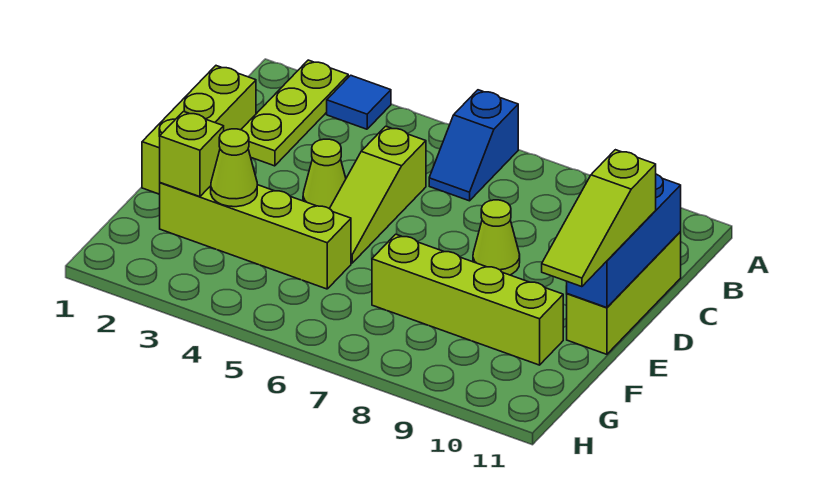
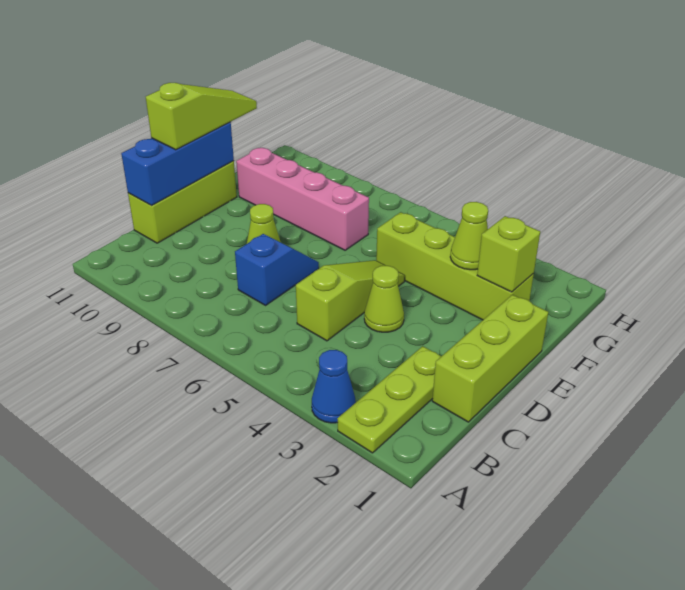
blue 1x1 tile [327,75,391,129] -> blue 1x1 cone [312,350,356,423]
blue 1x2 slope [429,90,518,201] -> blue 1x2 slope moved to [235,234,319,305]
lime 1x4 brick [372,234,563,365] -> pink 1x4 brick [236,148,369,250]

